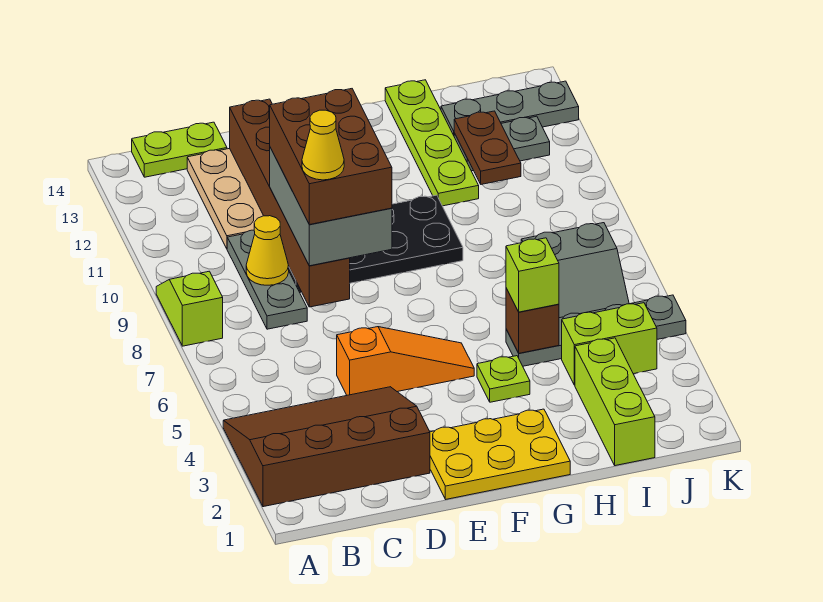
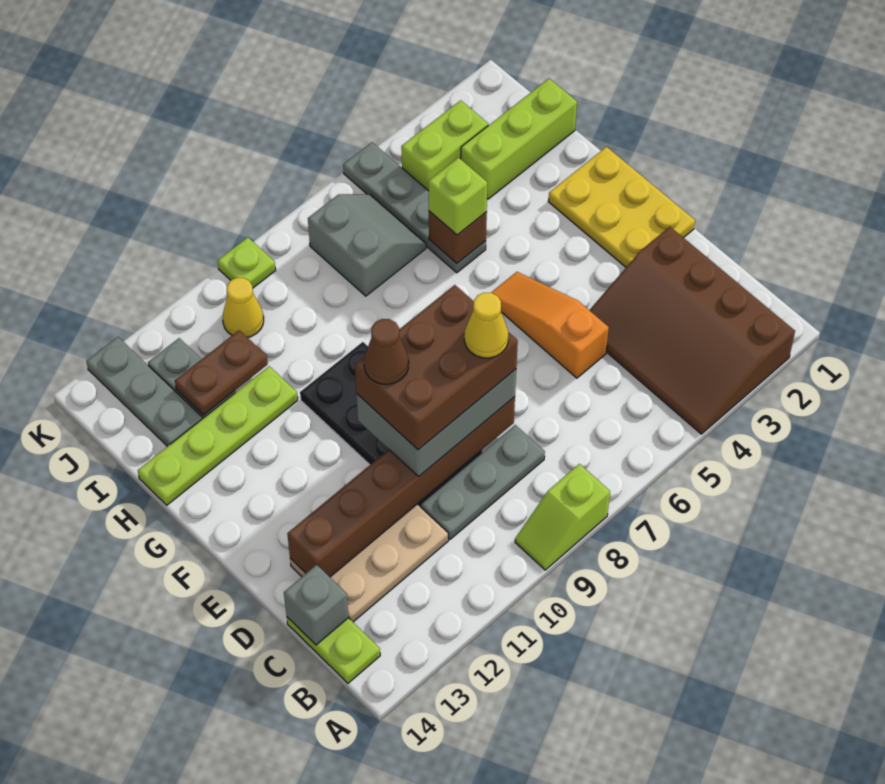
yellow 1x1 cone [246,216,289,285] -> yellow 1x1 cone moved to [223,278,264,337]
none -> grey 1x1 brick [284,565,349,645]
none -> brown 1x1 cone [364,319,409,384]
lime 1x1 plate [477,356,530,402] -> lime 1x1 plate moved to [218,237,276,288]
lime 1x2 brick [562,303,657,385] -> lime 1x2 brick turned to [401,100,488,191]

